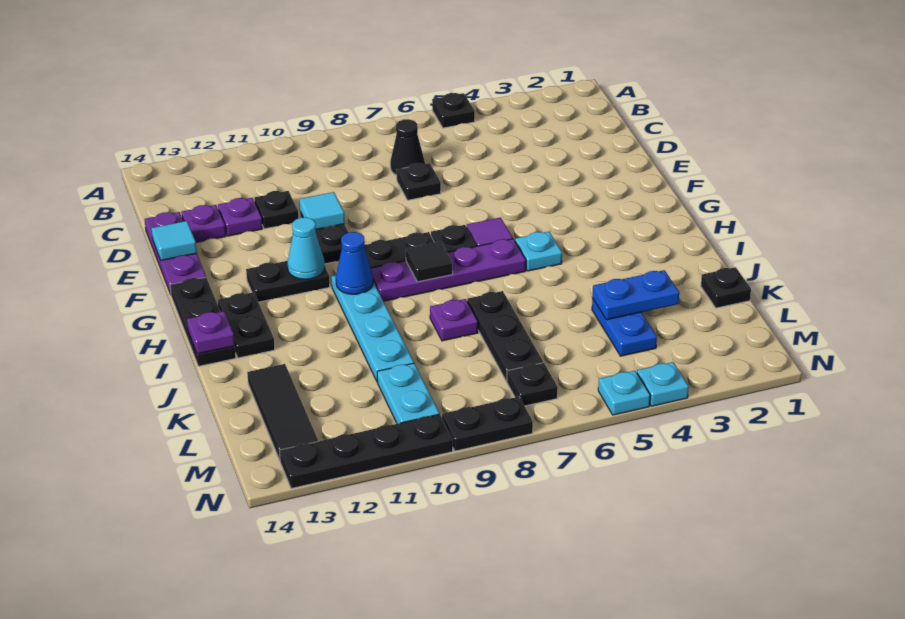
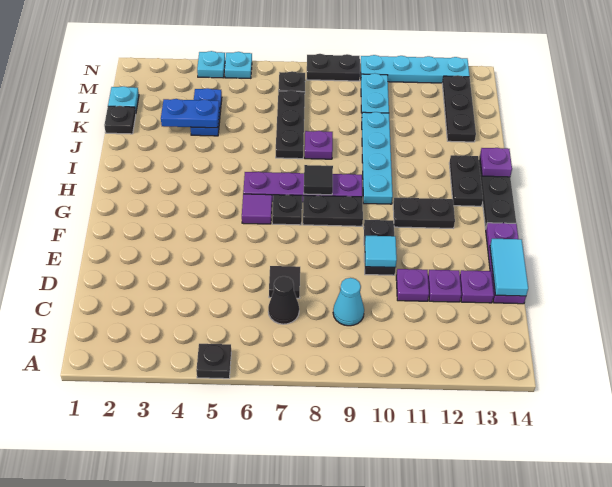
black 1x1 plate [397,163,441,200] -> black 1x1 tile [269,266,300,298]
black 1x1 plate [254,191,298,229] -> purple 1x1 plate [396,269,429,301]
cyan 1x1 tile [152,221,197,260] -> cyan 1x2 tile [490,239,528,296]
cyan 1x1 cone [287,217,325,279] -> cyan 1x1 cone moved to [333,278,364,326]
cyan 1x1 plate [515,232,562,271] -> cyan 1x1 plate moved to [108,86,139,112]
blue 1x1 cone [336,232,373,294] -> none
black 1x3 tile [247,364,318,460] -> black 1x3 plate [442,75,476,142]
black 1x4 plate [279,414,453,489] -> cyan 1x4 plate [361,55,469,83]

